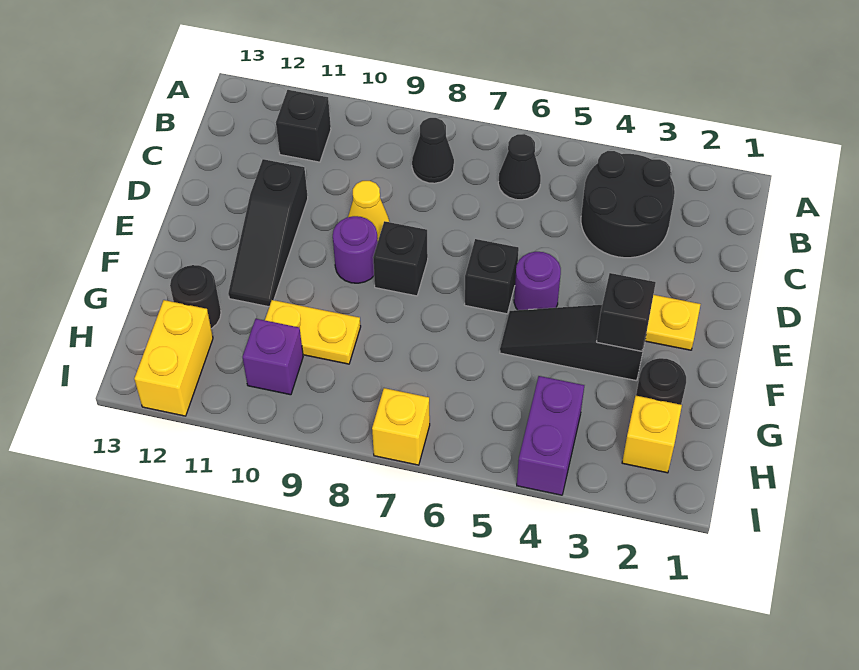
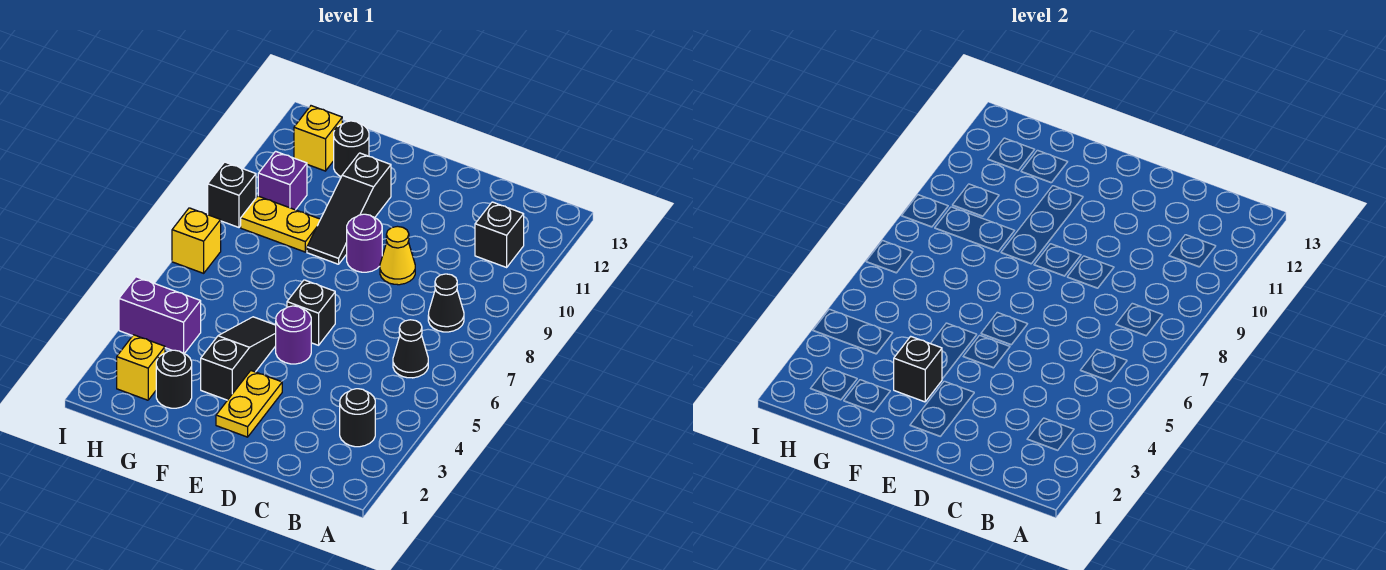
black 2x2 round brick [581,151,675,258] -> black 1x1 round brick [340,389,375,447]
black 1x3 slope [228,159,308,307] -> black 1x3 slope turned to [307,153,391,264]
black 1x1 brick [373,221,428,296] -> black 1x1 brick moved to [208,162,256,227]
yellow 1x2 plate [265,300,361,364] -> yellow 1x2 plate turned to [241,196,320,252]
yellow 1x2 brick [134,300,213,416] -> yellow 1x1 brick [294,106,342,171]

